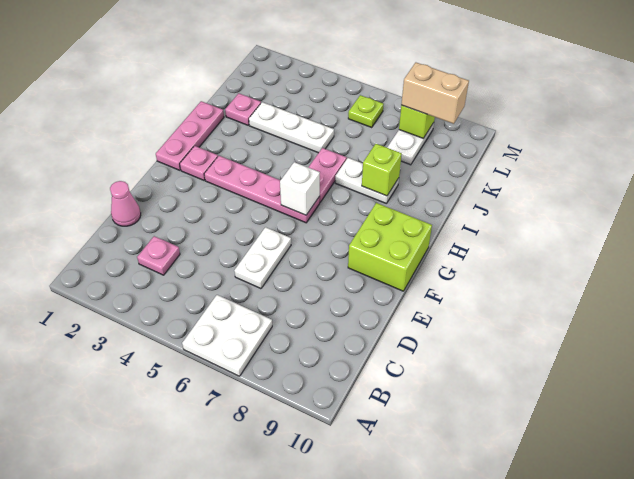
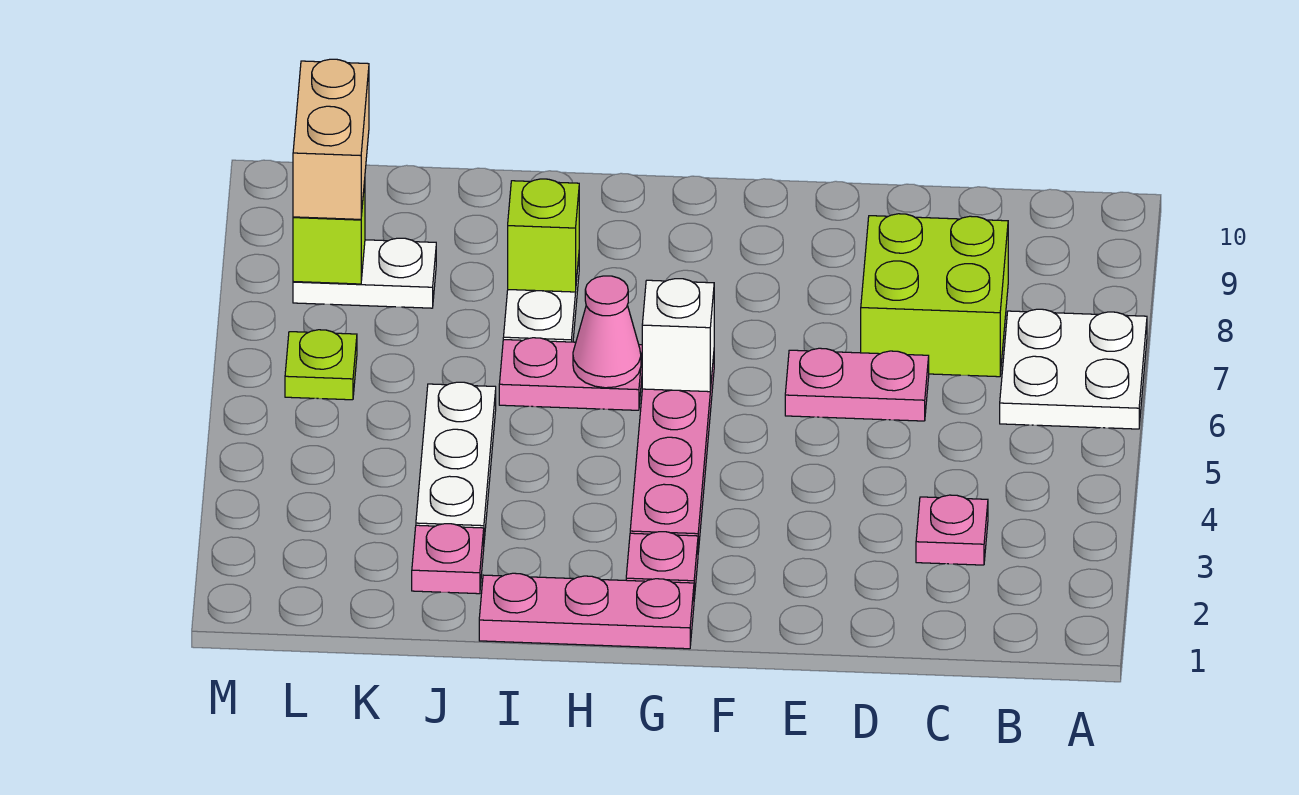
pink 1x1 cone [110,181,141,226] -> pink 1x1 cone moved to [573,276,641,388]
white 1x2 plate [234,227,291,289] -> pink 1x2 plate [785,348,929,421]
lime 2x2 brick [348,203,432,291] -> lime 2x2 brick moved to [861,214,1008,377]

